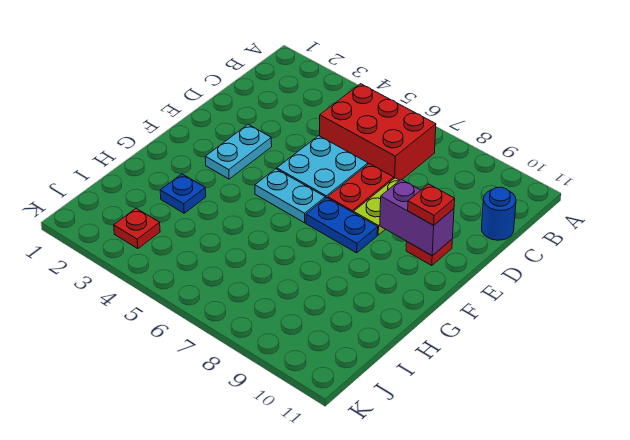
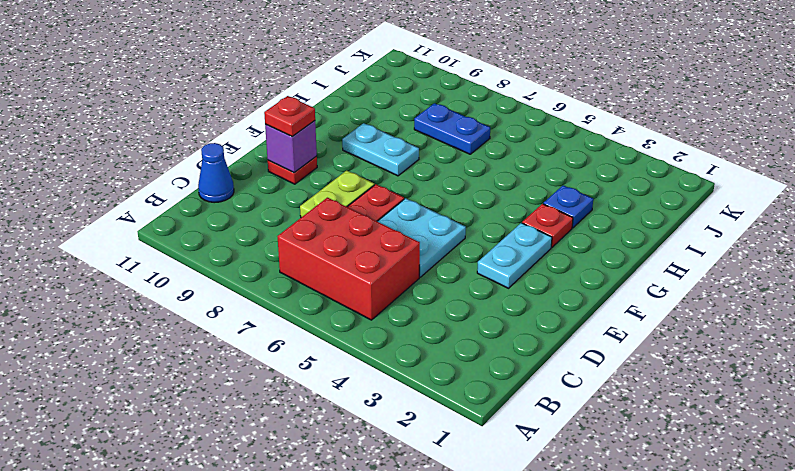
blue 1x1 round brick [482,187,516,240] -> blue 1x1 cone [198,143,234,203]
purple 1x2 brick [380,179,454,256] -> purple 1x1 brick [265,121,317,173]
cyan 1x2 plate [255,169,325,223] -> cyan 1x2 plate moved to [342,123,419,176]
blue 1x2 plate [306,198,378,253] -> blue 1x2 plate moved to [414,103,490,154]
red 1x1 plate [114,208,160,249] -> red 1x1 plate moved to [522,204,573,247]

